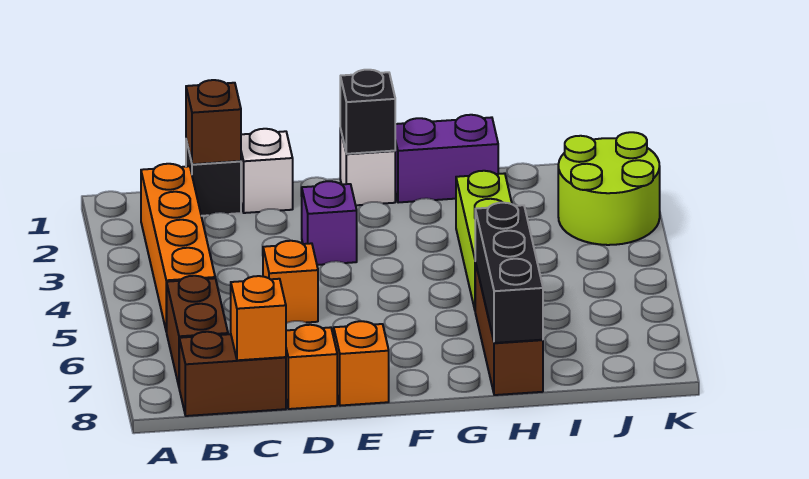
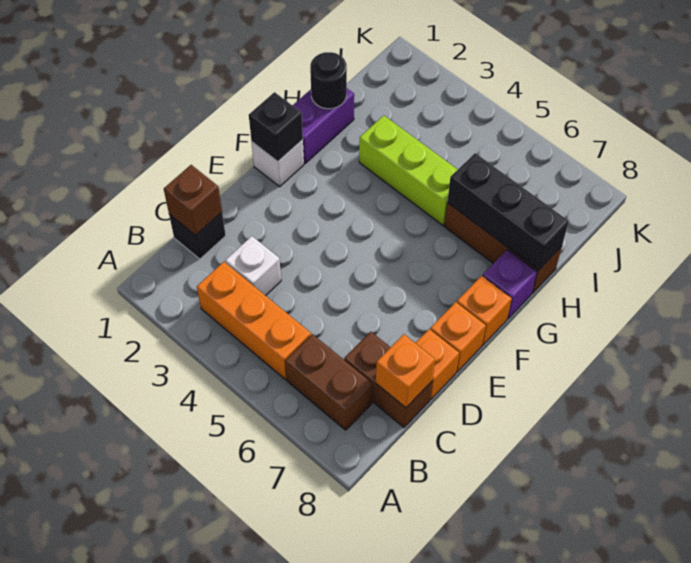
orange 1x4 brick [141,164,215,332] -> orange 1x3 brick [197,262,311,380]
brown 1x2 brick [179,332,286,416] -> brown 1x2 brick turned to [344,332,432,427]
white 1x1 brick [241,129,293,213] -> white 1x1 brick moved to [225,236,281,296]
orange 1x1 brick [263,241,318,323] -> orange 1x1 brick moved to [457,276,512,345]
purple 1x1 brick [302,181,357,265] -> purple 1x1 brick moved to [483,250,537,319]
none -> black 1x1 round brick [310,52,347,109]
lime 2x2 round brick [558,132,660,245] -> none

